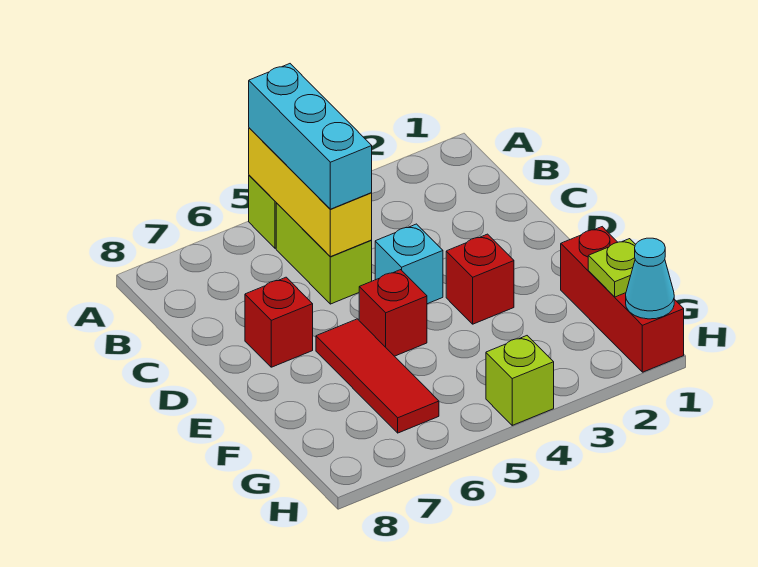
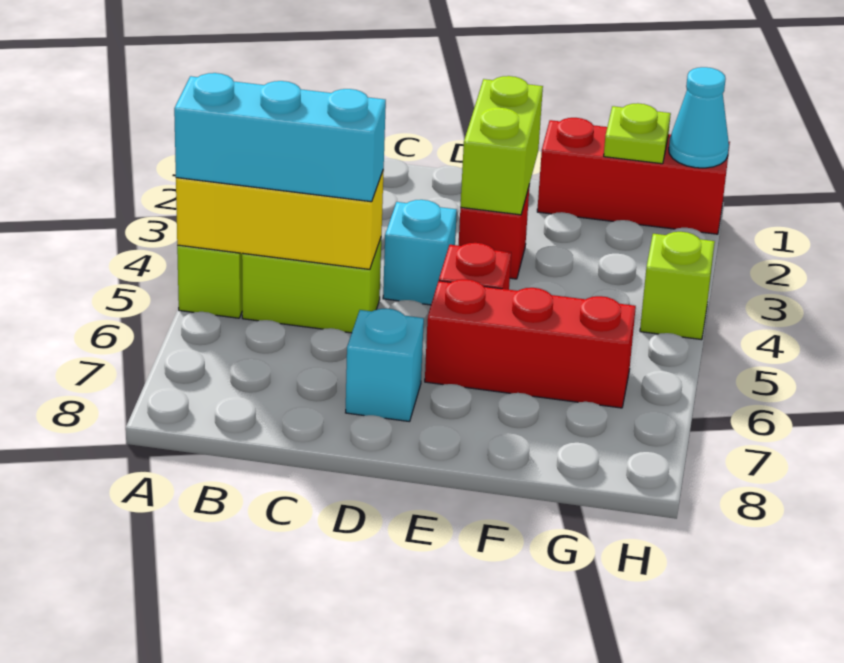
red 1x1 brick [245,277,313,367] -> cyan 1x1 brick [346,308,424,422]
none -> lime 1x2 brick [460,76,543,215]
red 1x3 tile [316,319,439,433] -> red 1x3 brick [425,279,636,408]

